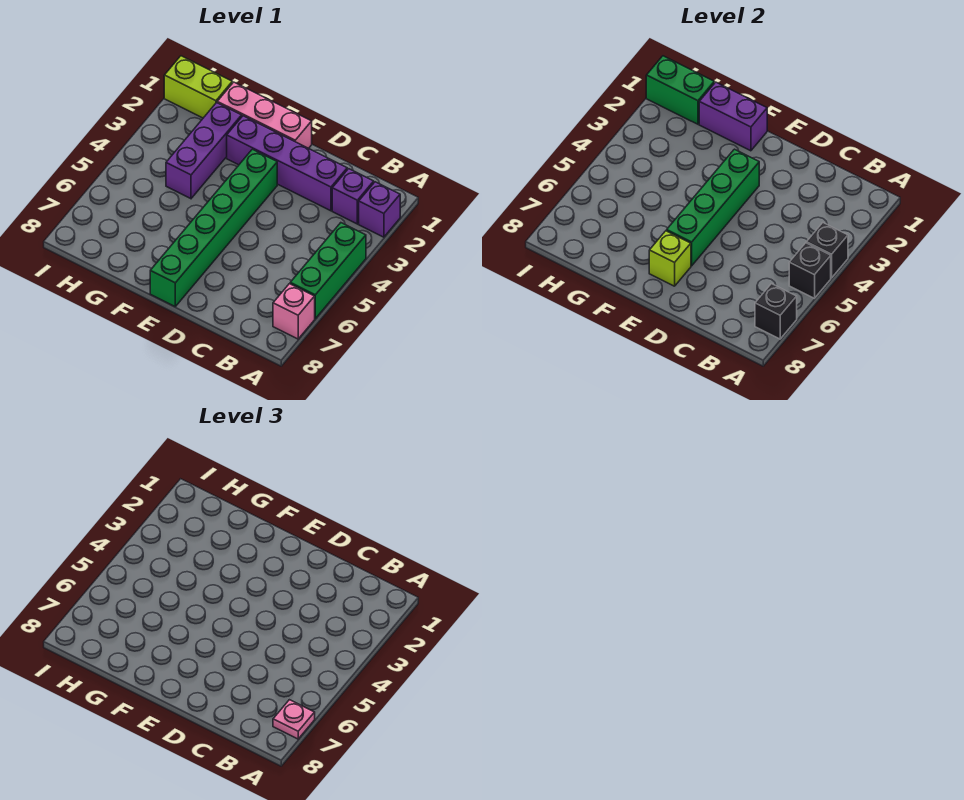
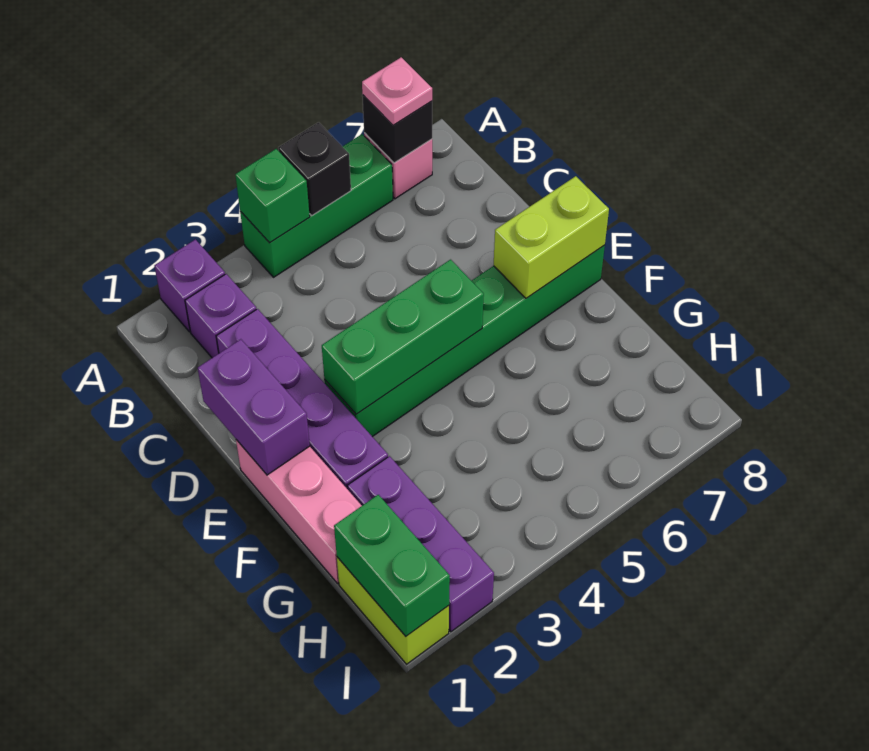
black 1x1 brick [806,223,848,278] -> green 1x1 brick [235,149,310,243]
green 1x4 brick [667,149,759,266] -> green 1x3 brick [322,260,484,414]
lime 1x1 brick [649,231,691,286] -> lime 1x2 brick [494,176,609,298]
purple 1x2 brick [699,82,767,151] -> purple 1x2 brick moved to [198,339,310,475]
purple 1x3 brick [166,103,242,199] -> purple 1x3 brick turned to [347,456,494,632]

